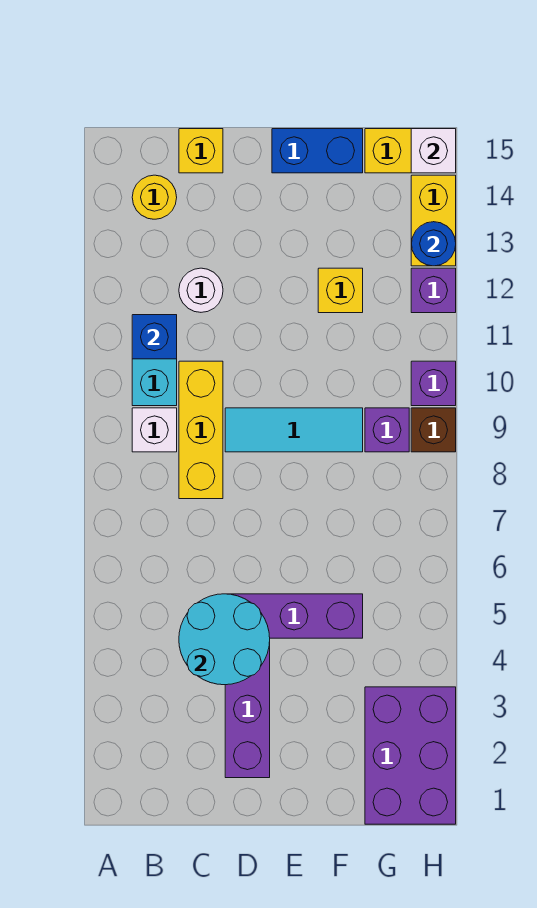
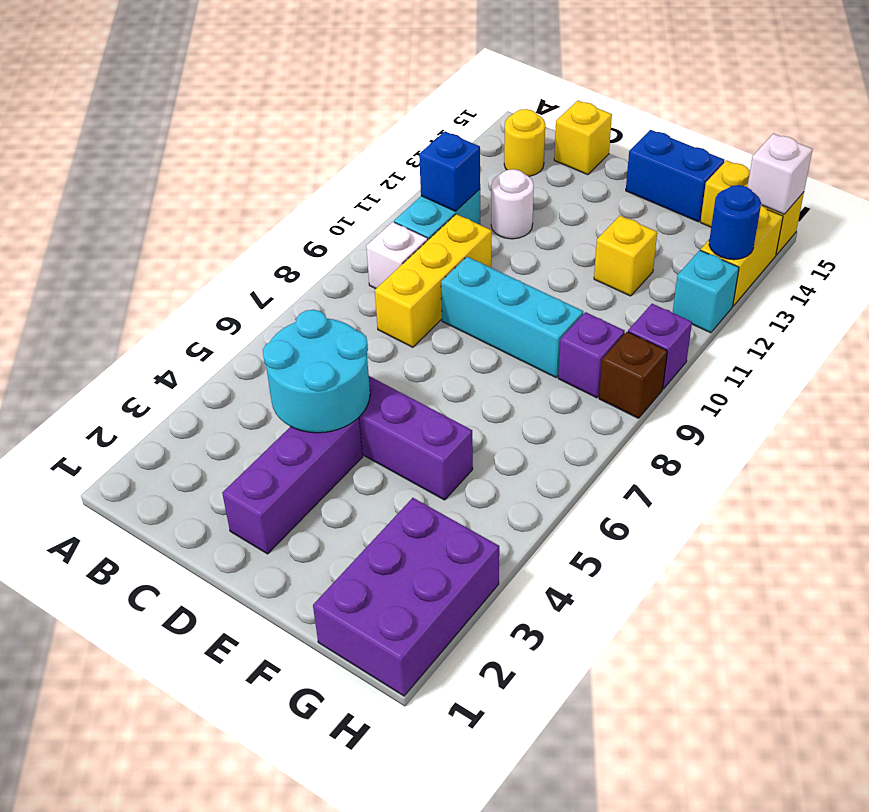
cyan 1x3 tile [225,408,363,452] -> cyan 1x3 brick [441,257,583,377]
purple 1x1 brick [411,268,456,313] -> cyan 1x1 brick [673,250,739,333]

